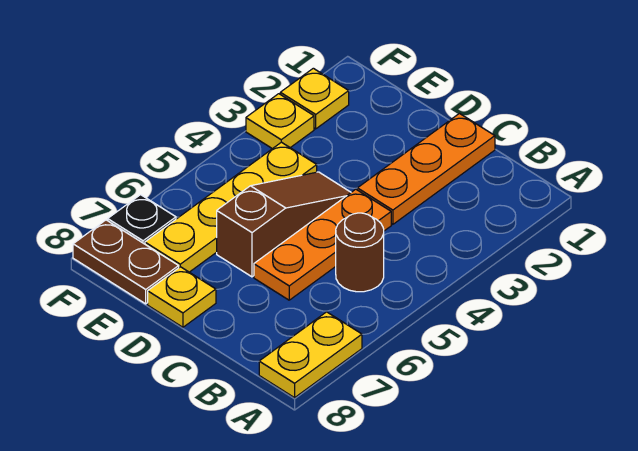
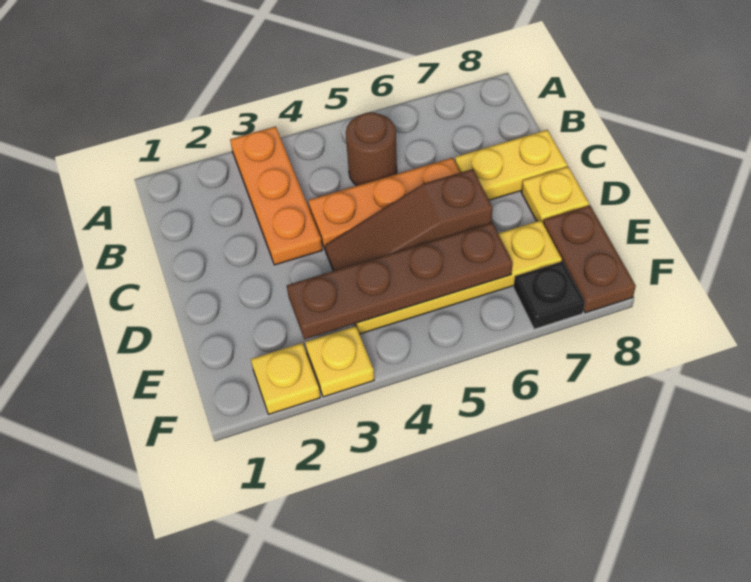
yellow 1x2 plate [259,312,362,398] -> yellow 1x2 plate moved to [455,130,567,200]
orange 1x3 plate [357,114,495,224] -> orange 1x3 plate turned to [230,126,322,265]
none -> brown 1x4 plate [287,223,513,339]

